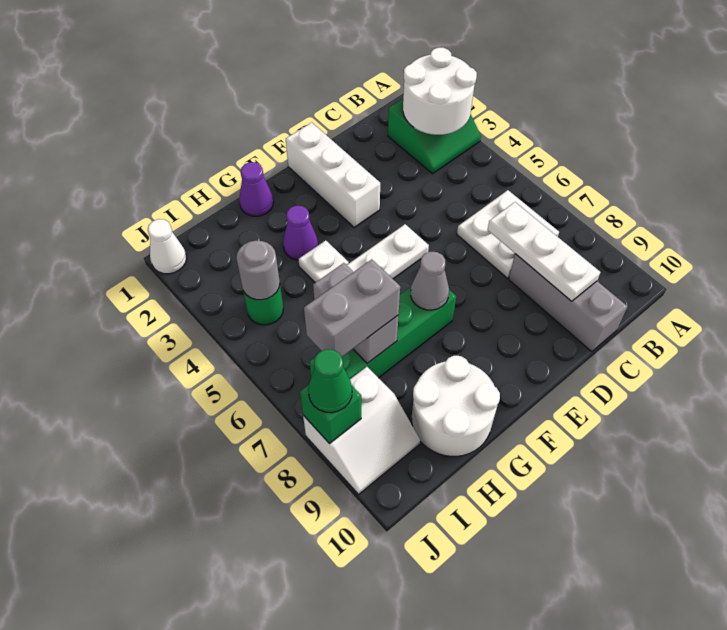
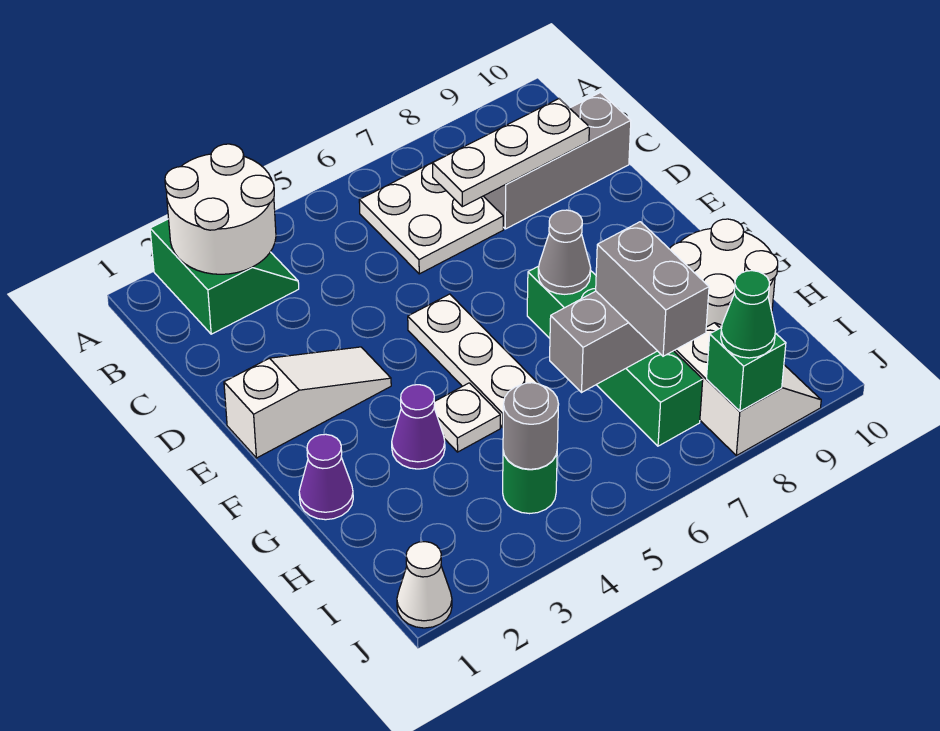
white 1x3 brick [286,123,380,228] -> white 1x3 slope [224,347,391,458]

